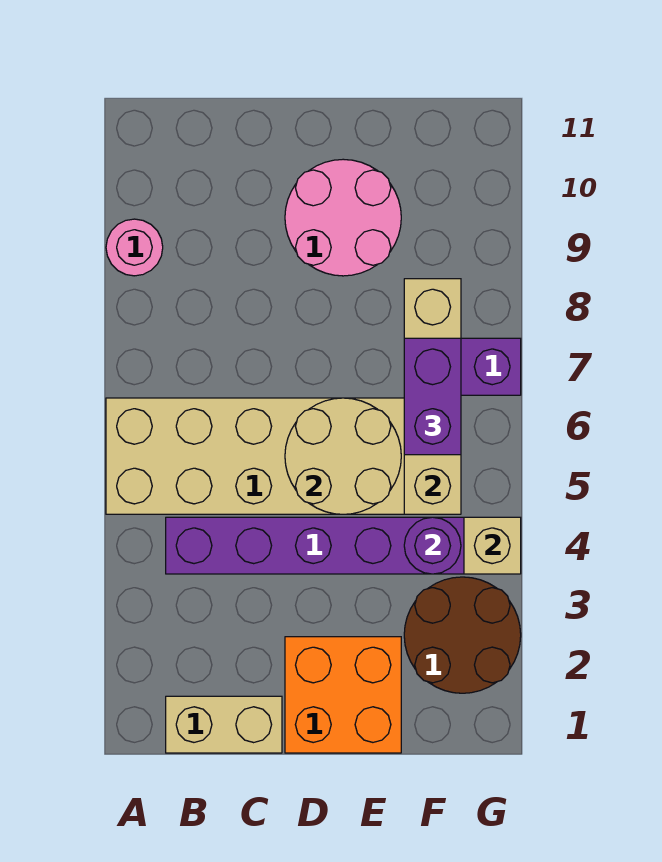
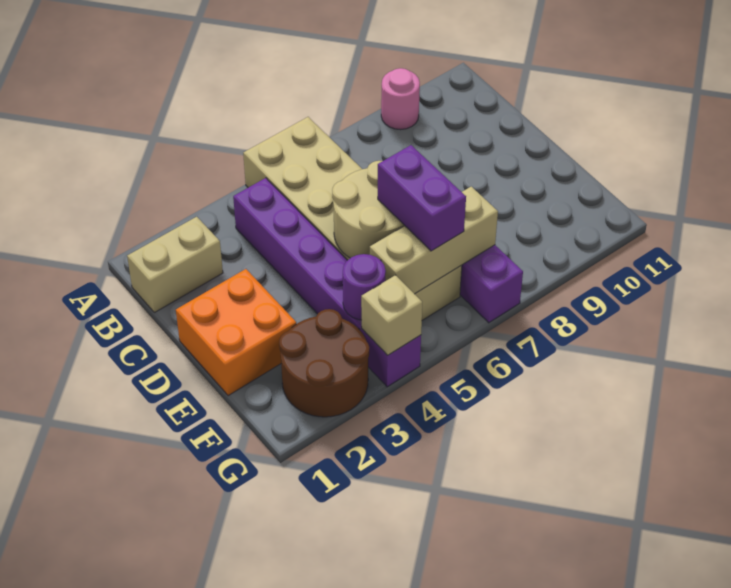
tan 1x2 brick [166,696,282,753] -> tan 1x2 brick turned to [127,217,223,313]
pink 2x2 round brick [285,159,401,276] -> none
tan 1x4 brick [404,279,461,514] -> tan 1x3 brick [370,187,498,294]
purple 1x2 brick [404,338,461,455] -> purple 1x2 brick turned to [378,145,466,251]

